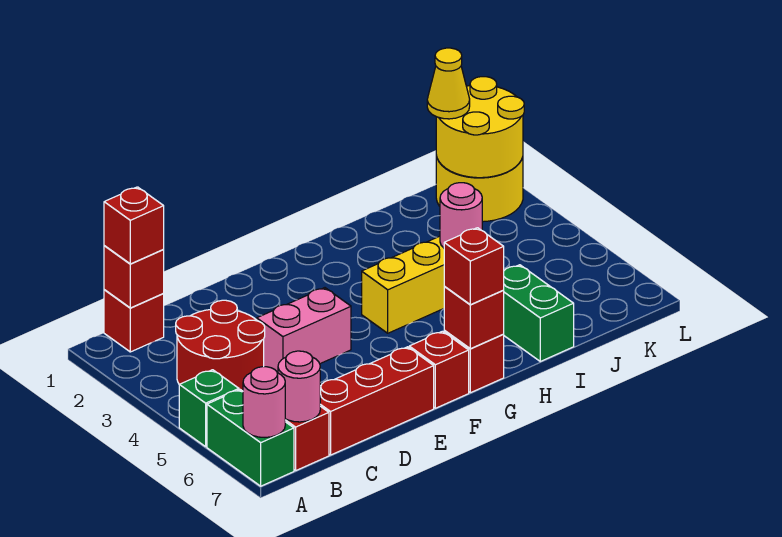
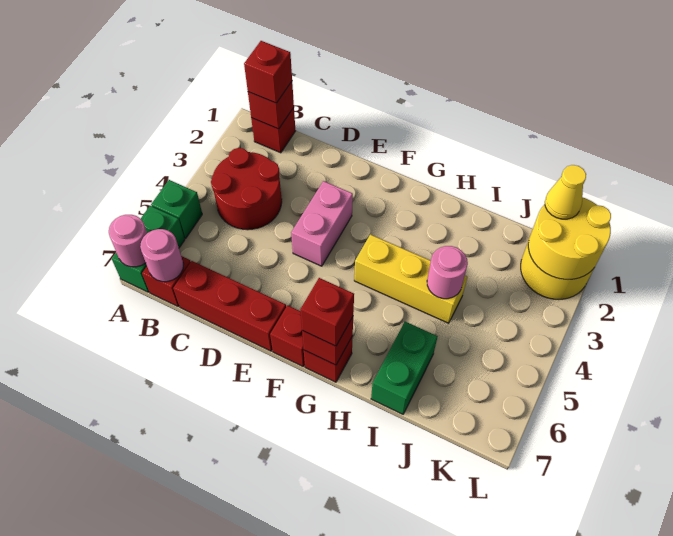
pink 1x2 brick [257,288,351,373] -> pink 1x2 brick turned to [291,181,353,266]

